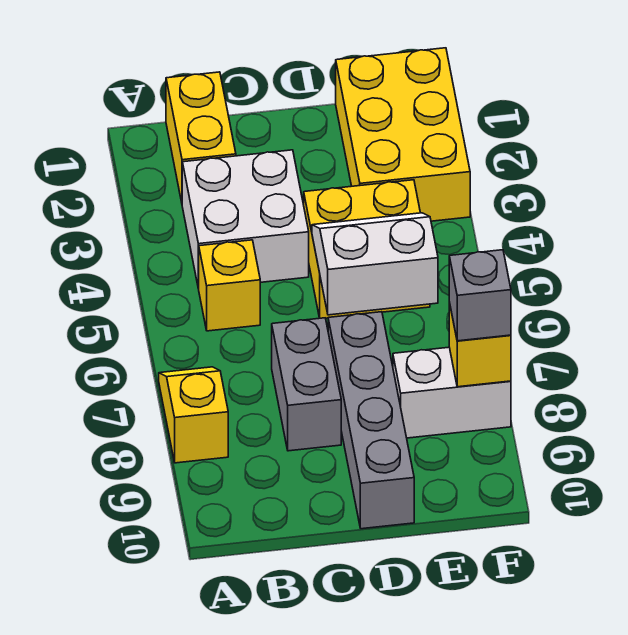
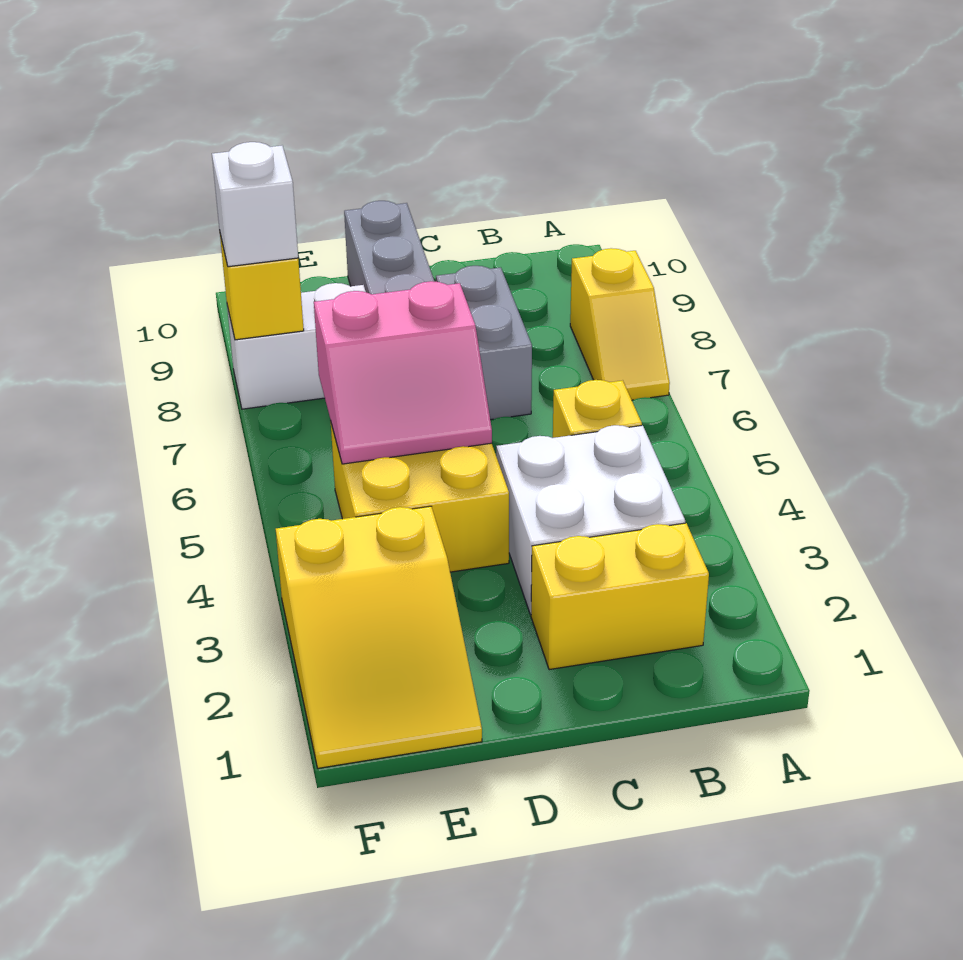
yellow 1x2 brick [166,72,236,202] -> yellow 1x2 brick turned to [531,523,709,670]
white 2x2 slope [312,213,438,315] -> pink 2x2 slope [314,281,492,464]
yellow 2x3 brick [336,48,470,221] -> yellow 2x3 slope [276,506,482,768]
grey 1x1 brick [449,250,511,341] -> white 1x1 brick [212,142,298,267]

